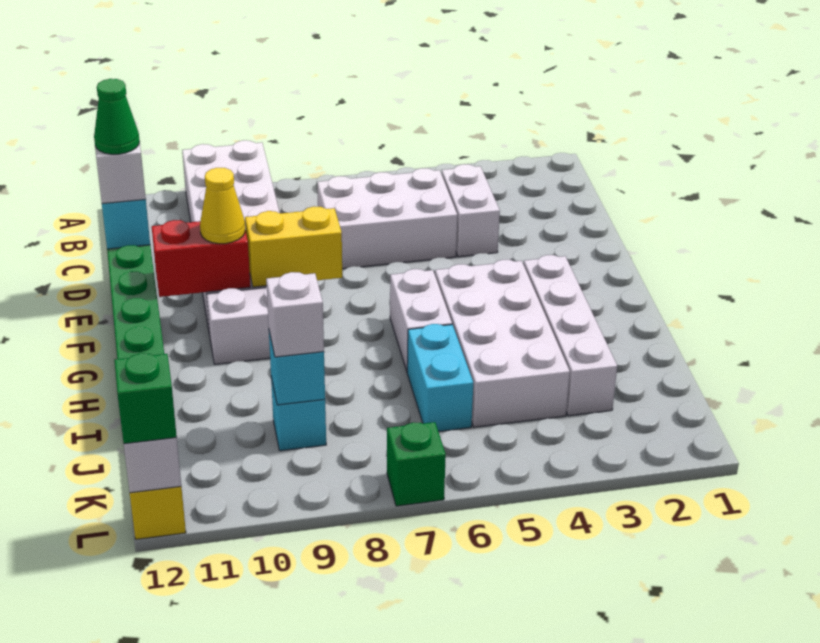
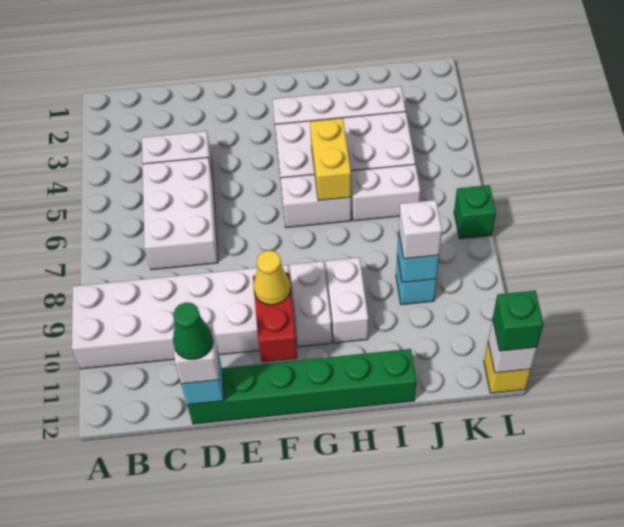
yellow 1x2 brick [245,206,342,287] -> yellow 1x2 brick moved to [310,118,351,201]
none -> white 1x2 brick [326,257,368,343]
cyan 1x2 brick [407,324,473,432] -> white 1x2 brick [351,164,420,221]

